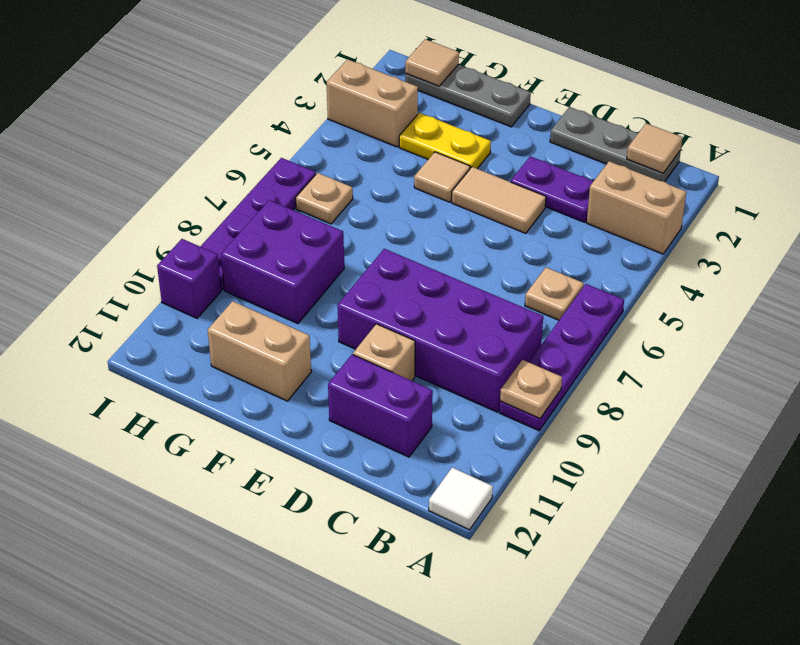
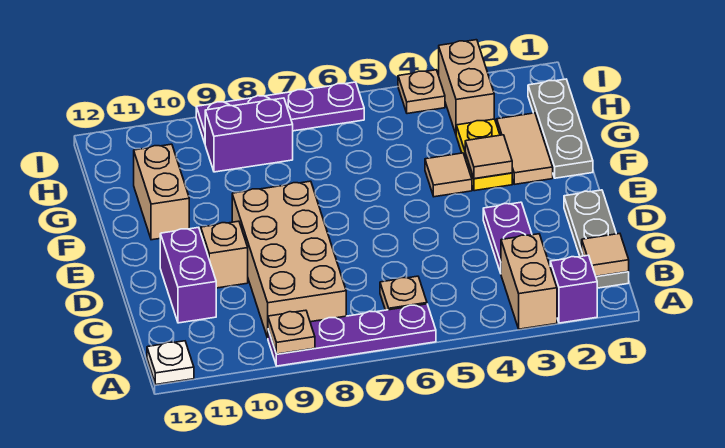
white 1x1 tile [429,467,493,530] -> white 1x1 plate [147,341,194,384]
purple 2x4 brick [337,249,543,412] -> tan 2x4 brick [232,181,346,338]
tan 1x2 tile [452,167,546,233] -> tan 1x2 tile moved to [497,113,553,184]
purple 2x2 brick [221,200,344,323] -> purple 1x2 brick [205,98,293,172]
tan 1x1 tile [405,39,459,86] -> tan 1x1 tile moved to [465,135,512,179]
tan 1x1 plate [296,173,353,224] -> tan 1x1 plate moved to [398,70,445,114]
purple 1x1 brick [157,239,221,318] -> purple 1x1 brick moved to [550,255,597,323]

